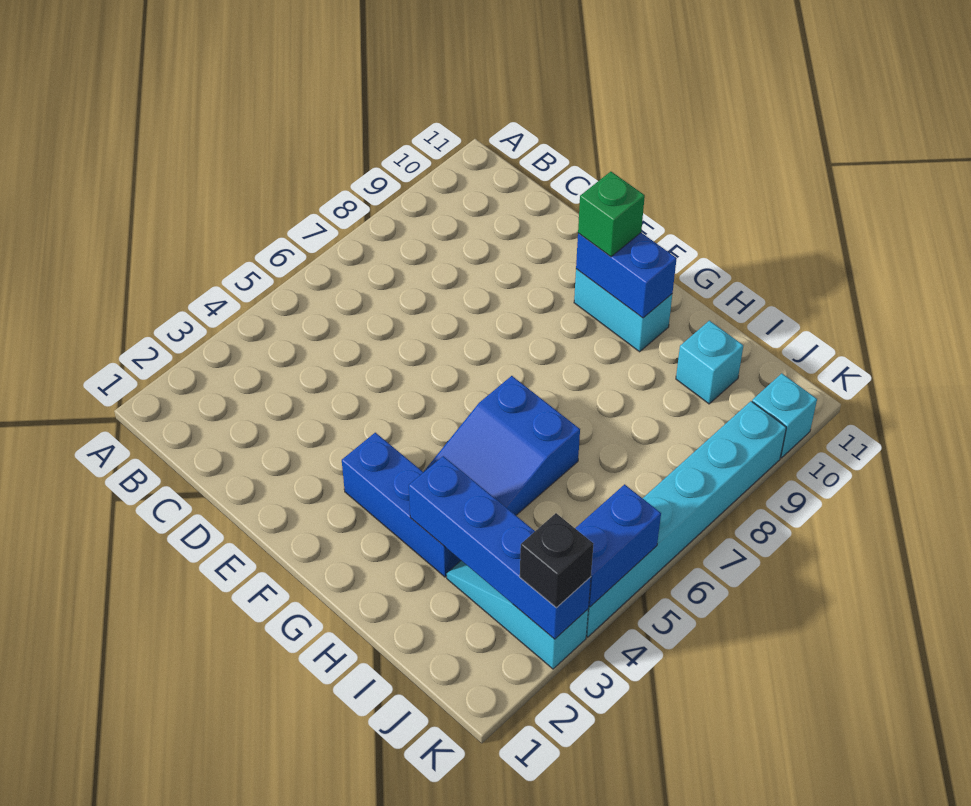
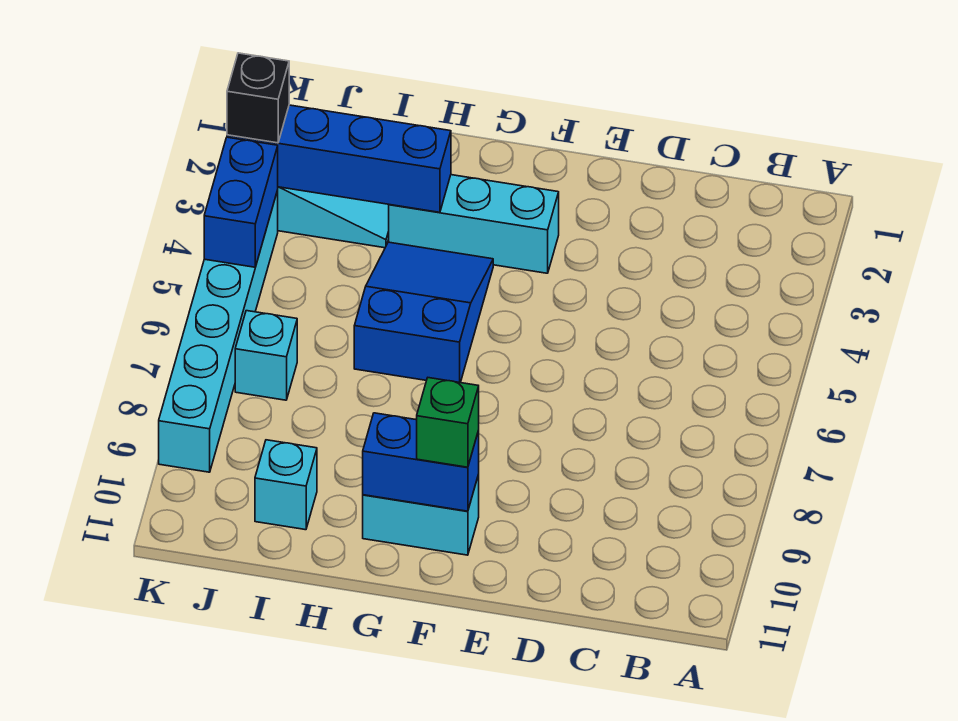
blue 1x3 brick [342,433,461,577] -> cyan 1x3 brick [389,175,559,273]
cyan 1x1 brick [752,373,817,458] -> cyan 1x1 brick moved to [235,311,297,400]

